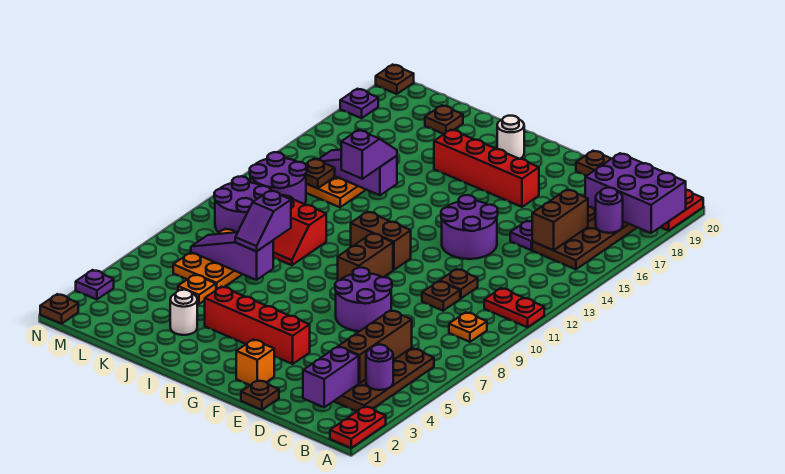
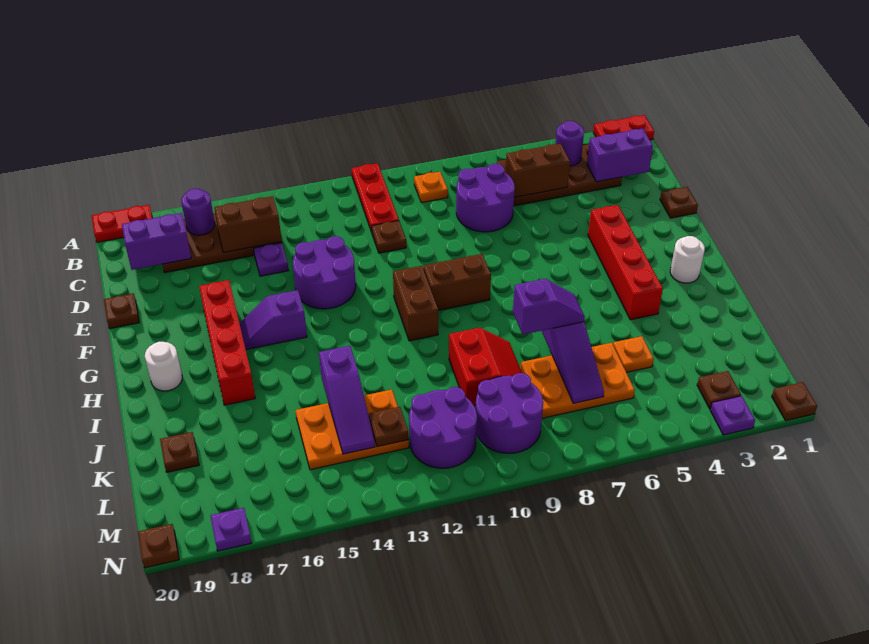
red 1x2 plate [484,288,544,327] -> red 1x3 plate [352,163,399,232]
purple 2x3 brick [585,153,686,233] -> purple 1x2 brick [122,213,191,270]
brown 1x3 brick [338,310,412,383] -> brown 1x2 brick [506,143,570,197]
brown 1x1 plate [422,281,460,311] -> brown 1x1 plate moved to [697,371,741,409]
purple 2x2 round brick [335,268,392,331] -> purple 2x2 round brick moved to [456,164,515,232]
orange 1x1 brick [236,340,274,385] -> none
white 1x1 round brick [170,290,197,335] -> white 1x1 round brick moved to [670,236,705,283]
purple 1x2 slope [341,130,397,179] -> purple 1x2 slope moved to [240,290,307,350]

